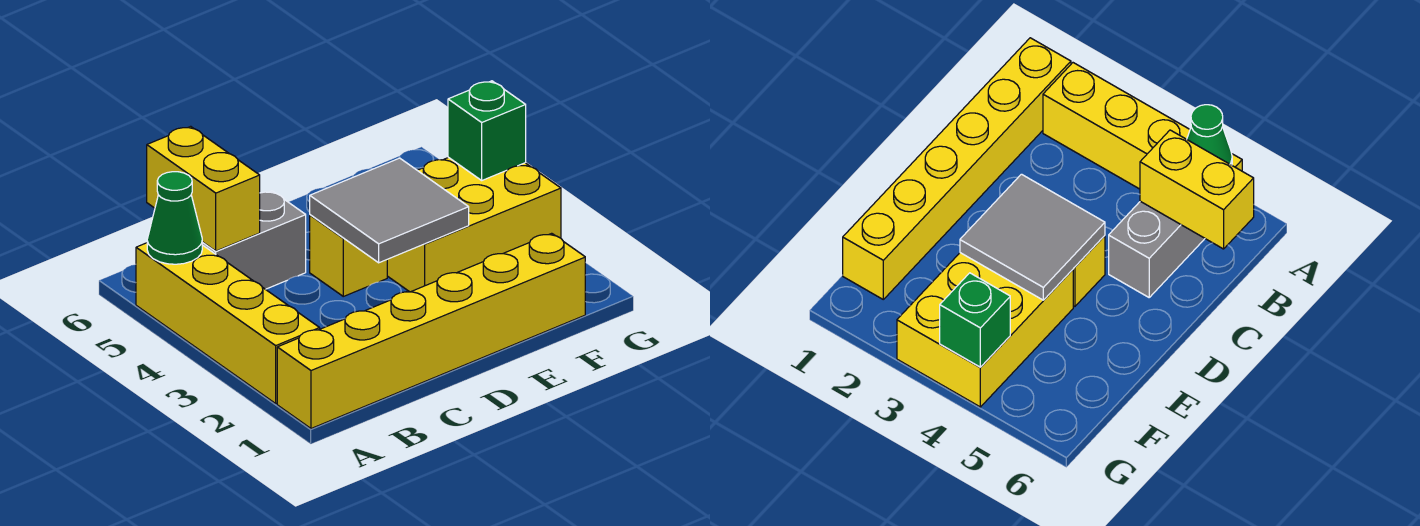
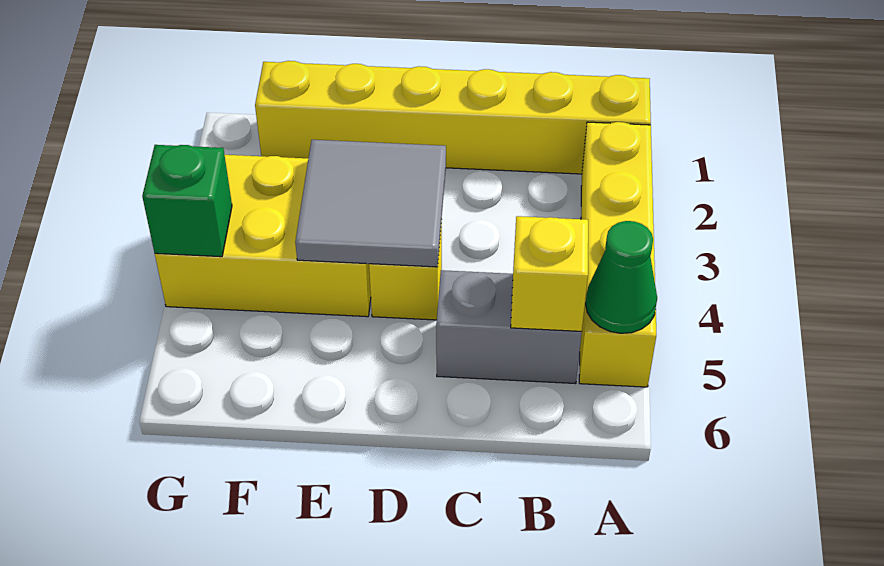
yellow 1x2 brick [147,126,260,251] -> yellow 1x1 brick [511,216,588,331]

